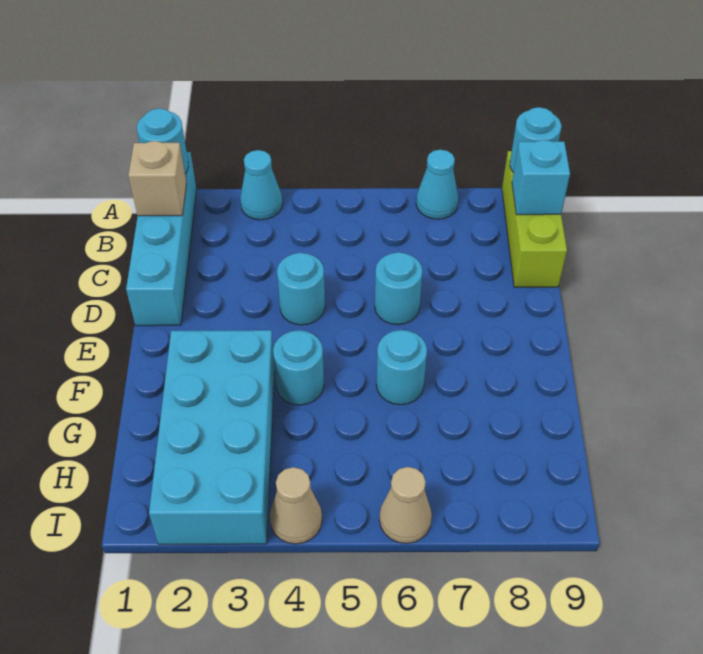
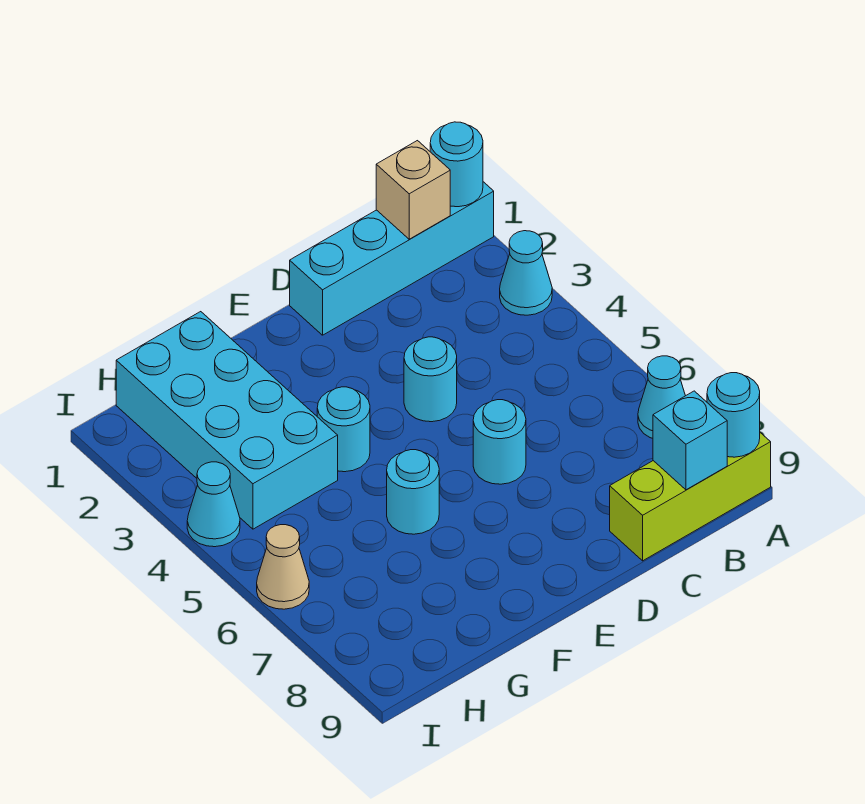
cyan 2x4 brick [149,330,275,545] -> cyan 2x4 brick turned to [116,312,338,529]
tan 1x1 cone [270,467,322,544] -> cyan 1x1 cone [187,462,240,547]

